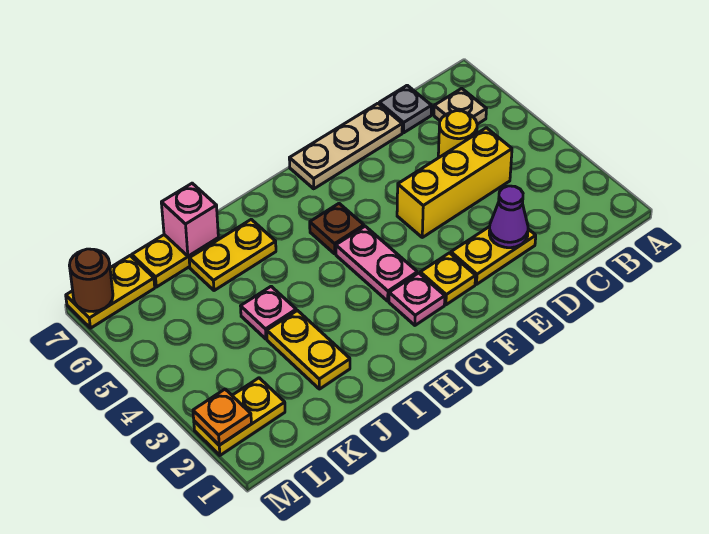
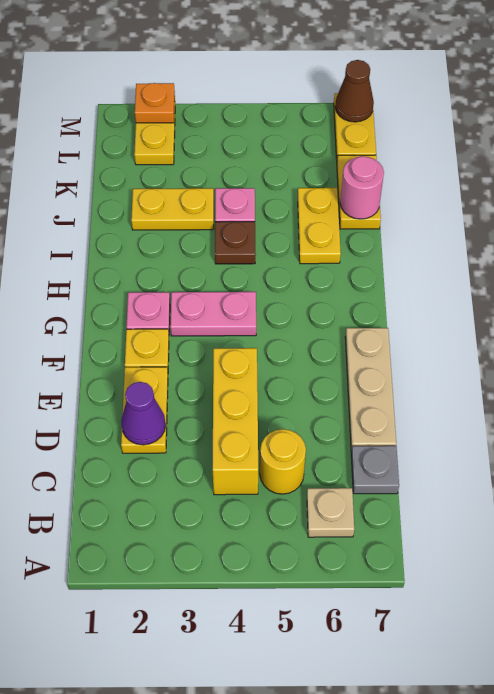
brown 1x1 plate [310,204,364,254] -> brown 1x1 plate moved to [215,222,256,264]
pink 1x1 brick [161,183,218,256] -> pink 1x1 round brick [340,156,384,219]
brown 1x1 round brick [69,249,113,312] -> brown 1x1 cone [335,60,374,122]

